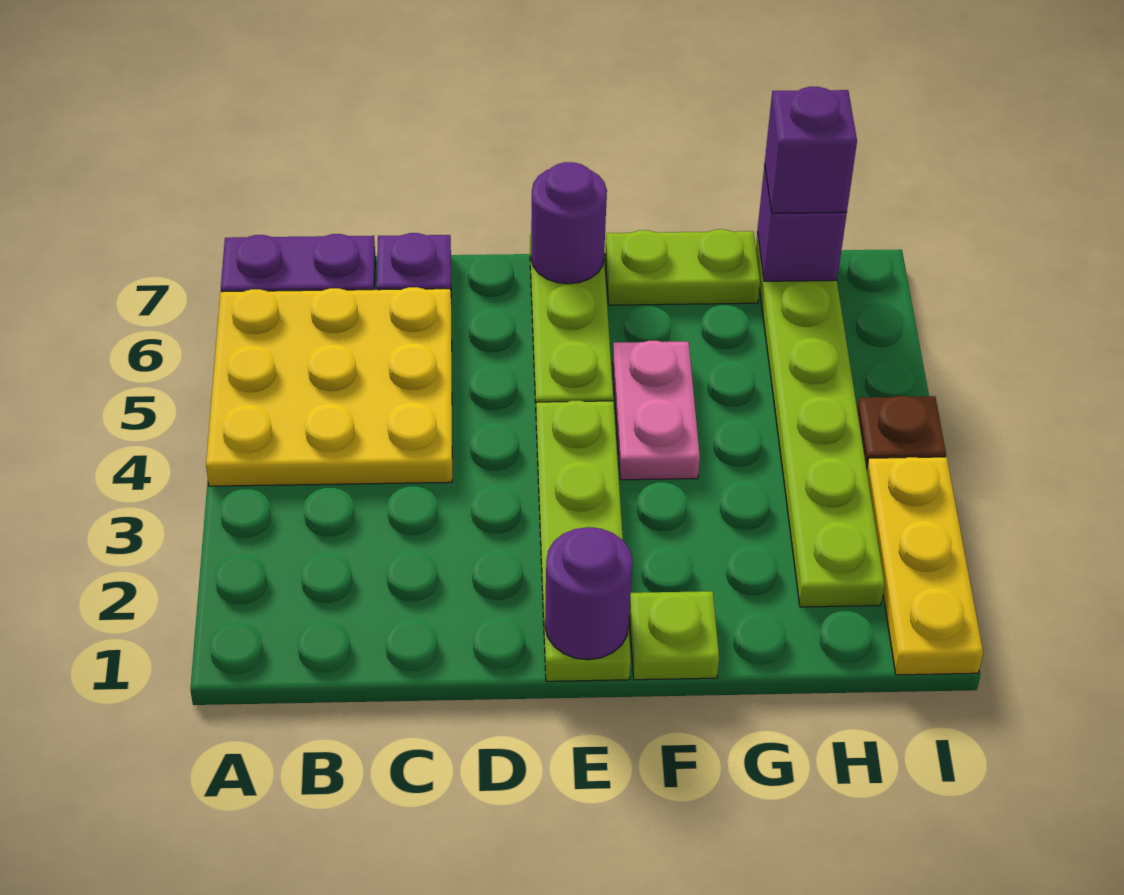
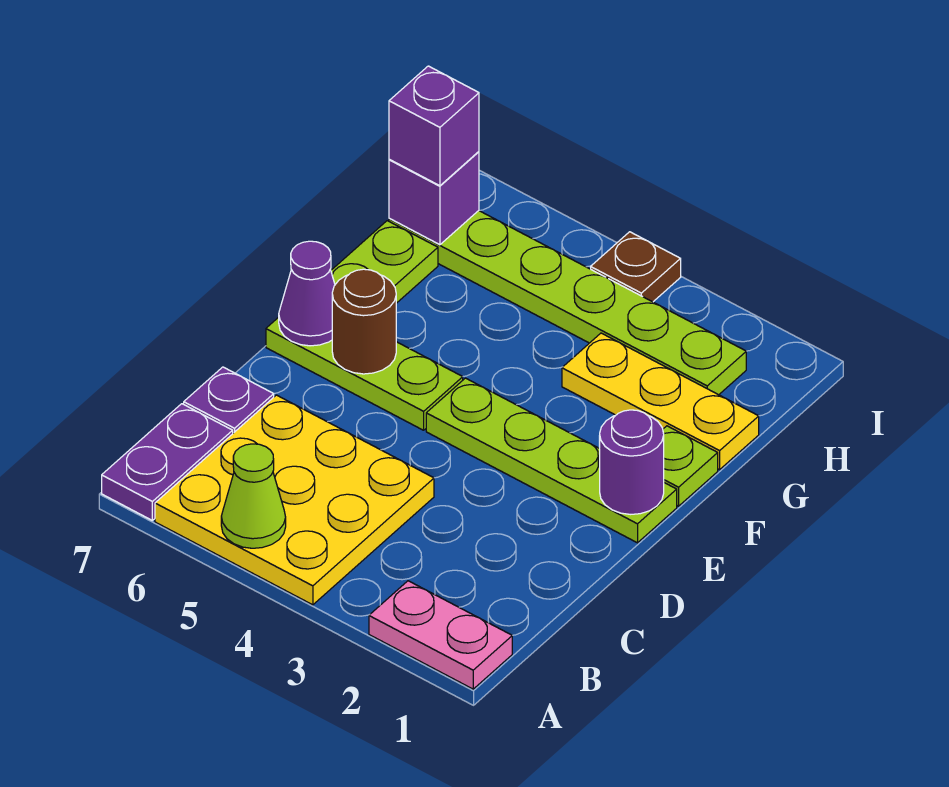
none -> lime 1x1 cone [221,444,286,548]
none -> brown 1x1 round brick [332,269,396,374]
purple 1x1 round brick [531,162,607,284] -> purple 1x1 cone [279,241,335,346]
pink 1x2 plate [612,341,700,480] -> pink 1x2 plate moved to [369,581,512,689]
yellow 1x3 plate [867,457,983,675] -> yellow 1x3 plate moved to [562,333,759,470]

